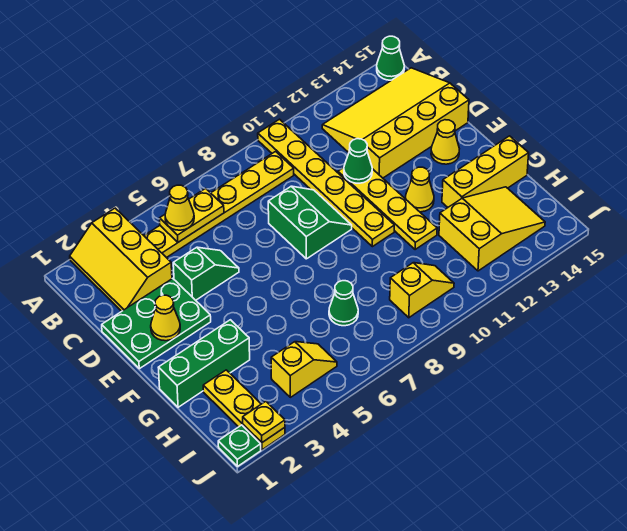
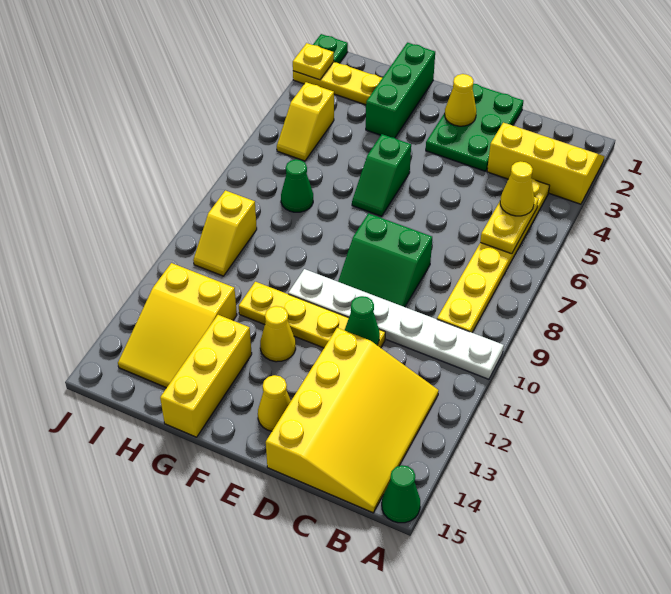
yellow 1x6 plate [258,119,394,247] -> white 1x6 plate [288,269,504,379]
green 1x2 slope [173,247,239,300] -> green 1x2 slope moved to [352,134,411,216]

